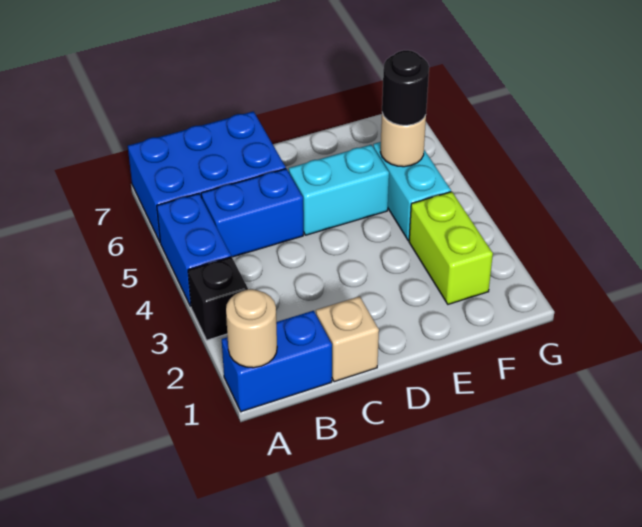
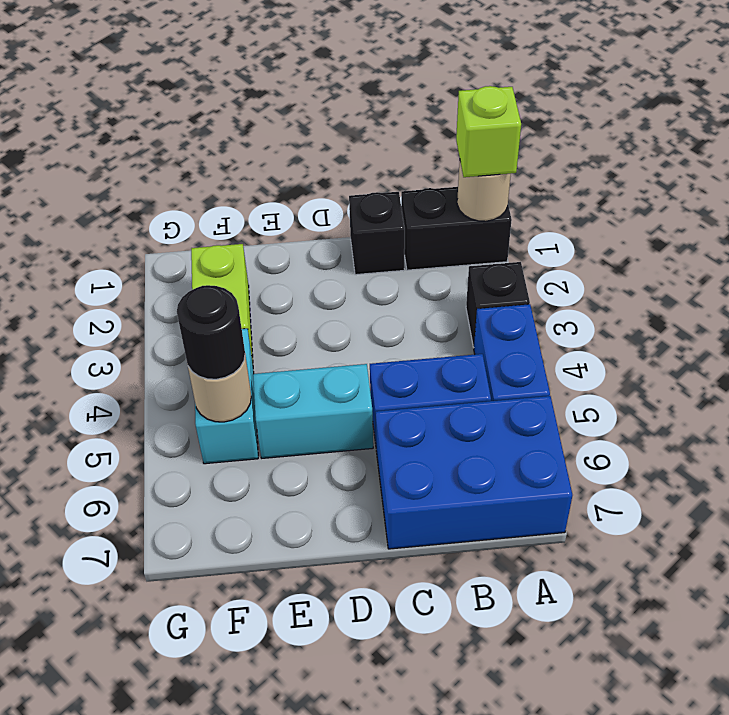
blue 1x2 brick [222,311,332,412] -> black 1x2 brick [401,187,512,270]
none -> lime 1x1 brick [456,86,521,177]
tan 1x1 brick [316,296,379,382] -> black 1x1 brick [349,192,405,275]

